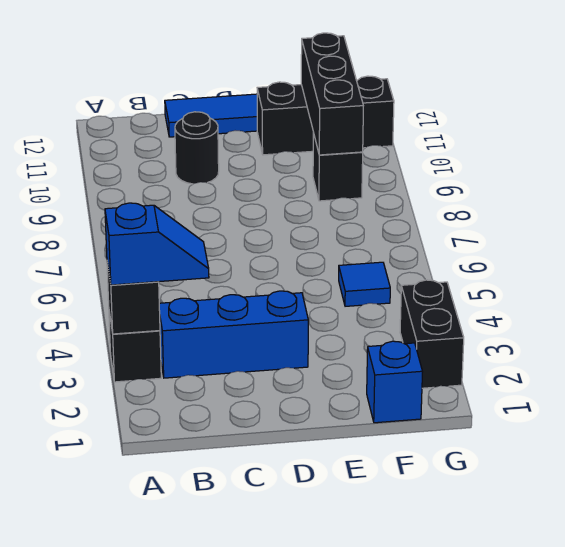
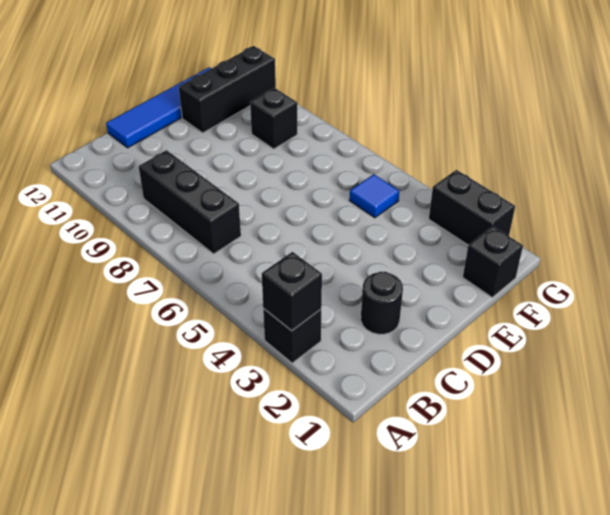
blue 1x2 slope [105,203,209,285] -> none
blue 1x3 brick [159,291,308,378] -> none
black 1x1 round brick [175,112,219,184] -> black 1x1 round brick moved to [361,272,403,334]
blue 1x1 brick [367,341,423,423] -> black 1x1 brick [463,226,523,297]
black 1x3 brick [301,33,363,155] -> black 1x3 brick moved to [139,150,241,254]

